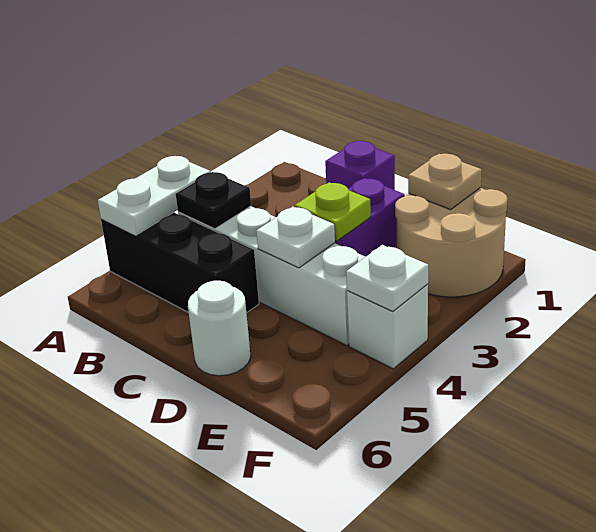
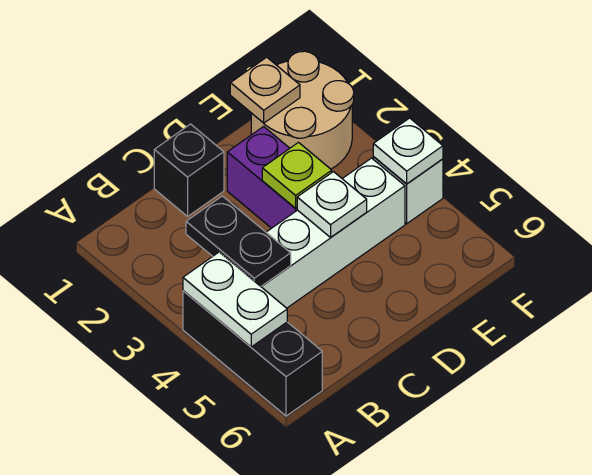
black 1x3 brick [101,212,259,313] -> black 1x3 brick turned to [183,291,322,416]
black 1x1 plate [176,172,251,229] -> black 1x2 plate [186,196,291,286]
purple 1x1 brick [325,141,395,190] -> black 1x1 brick [154,124,224,216]
white 1x1 round brick [188,281,251,376] -> none

